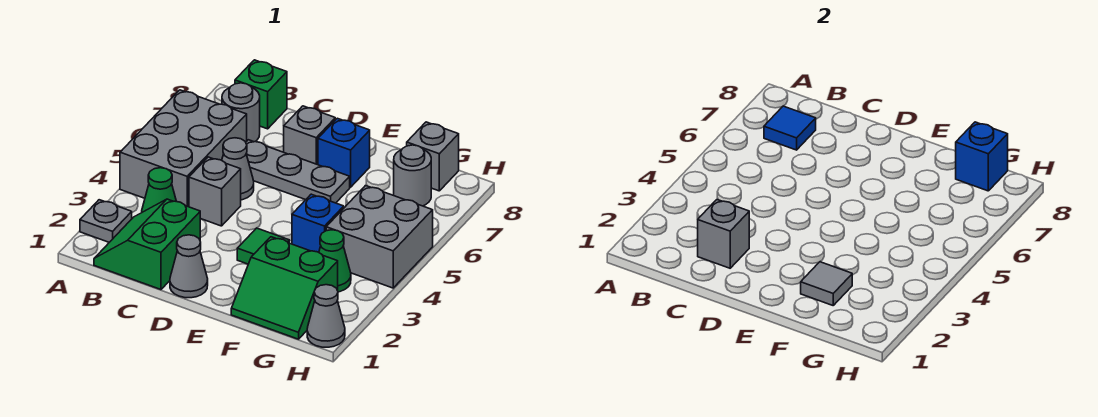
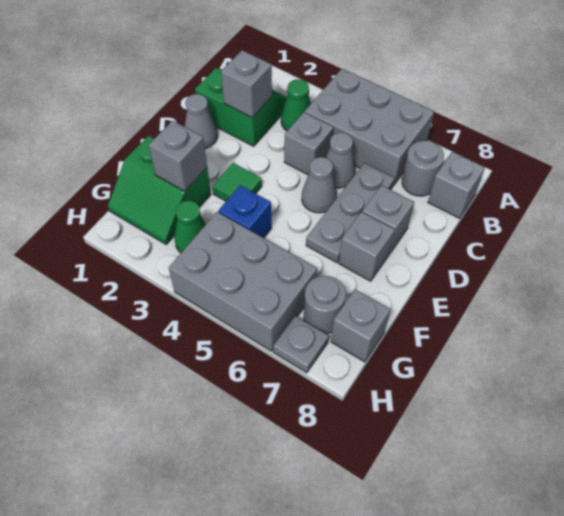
grey 1x1 plate [80,200,132,242] -> grey 1x1 plate moved to [273,316,329,373]
blue 1x1 tile [764,106,816,150] -> none
green 1x1 brick [235,60,287,129] -> grey 1x1 brick [428,152,485,218]
blue 1x1 brick [318,118,370,187] -> grey 1x1 brick [339,212,395,281]
green 2x2 slope [231,237,338,339] -> green 2x2 slope turned to [108,136,211,244]
grey 1x1 tile [801,262,852,305] -> grey 1x1 brick [149,121,207,191]
grey 2x2 brick [326,186,433,288] -> grey 2x3 brick [169,212,317,351]
blue 1x1 brick [956,122,1008,191] -> none
grey 1x1 cone [307,285,345,347] -> grey 1x1 cone moved to [302,157,337,213]

